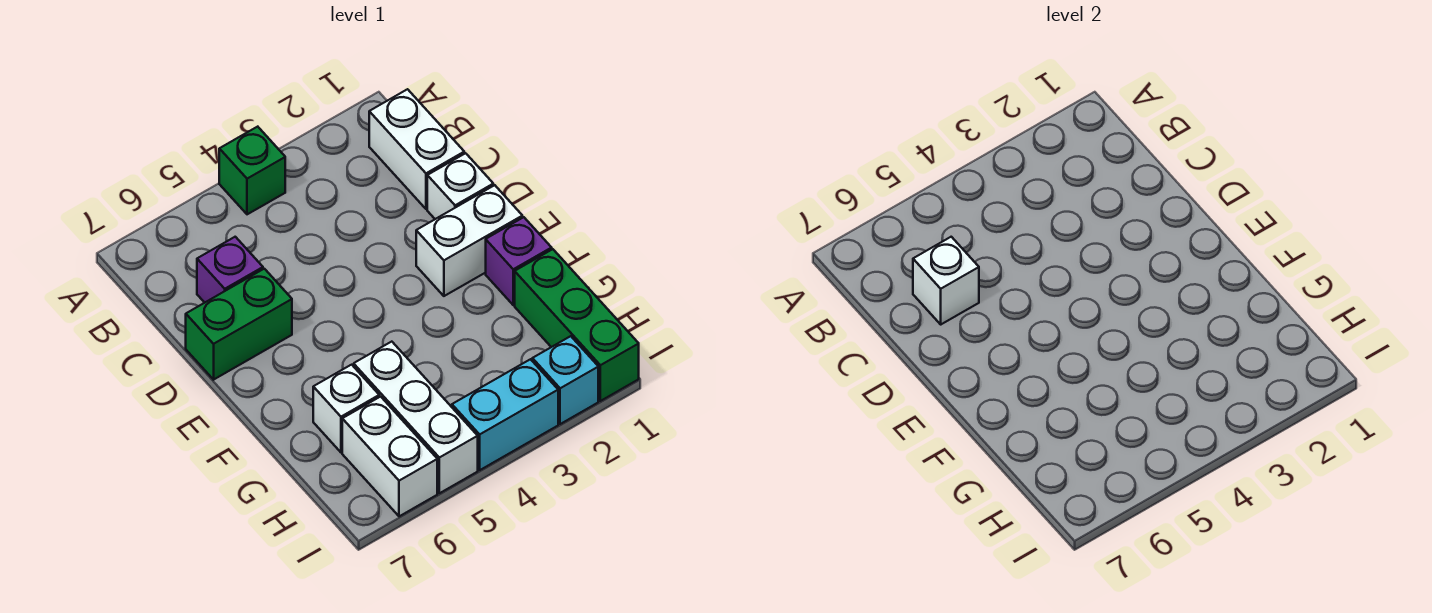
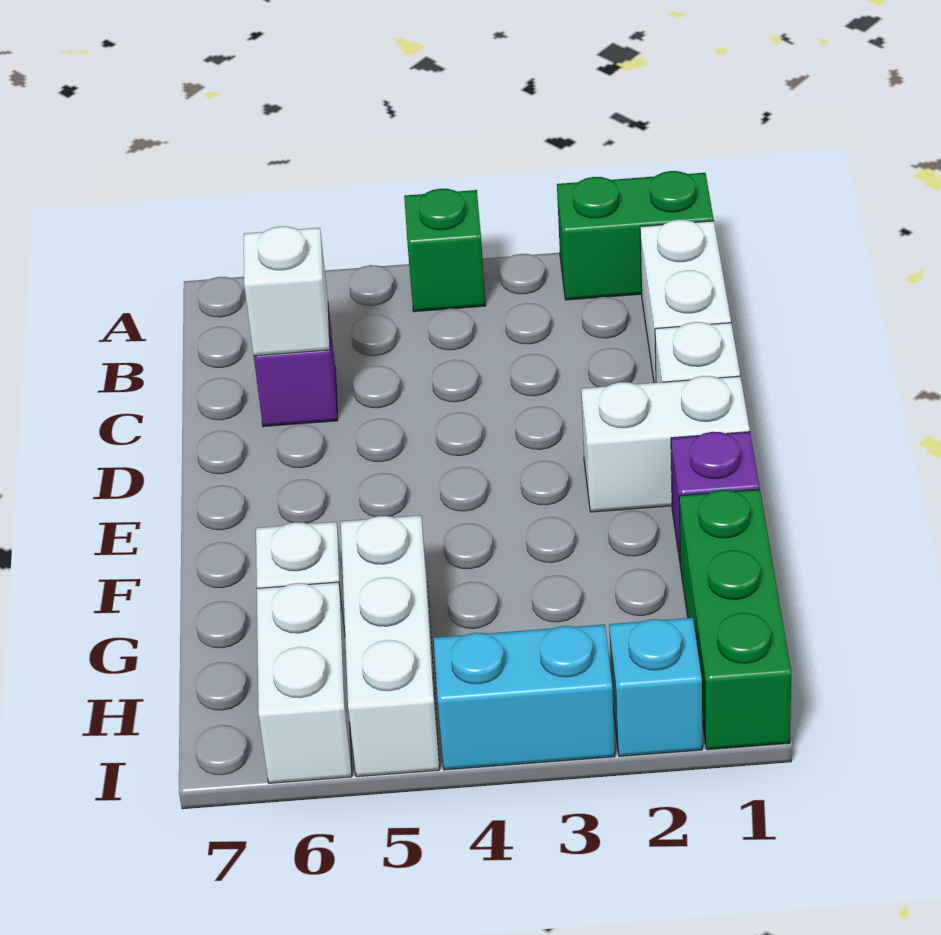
green 1x2 brick [186,269,292,380] -> green 1x2 brick moved to [557,171,714,300]

